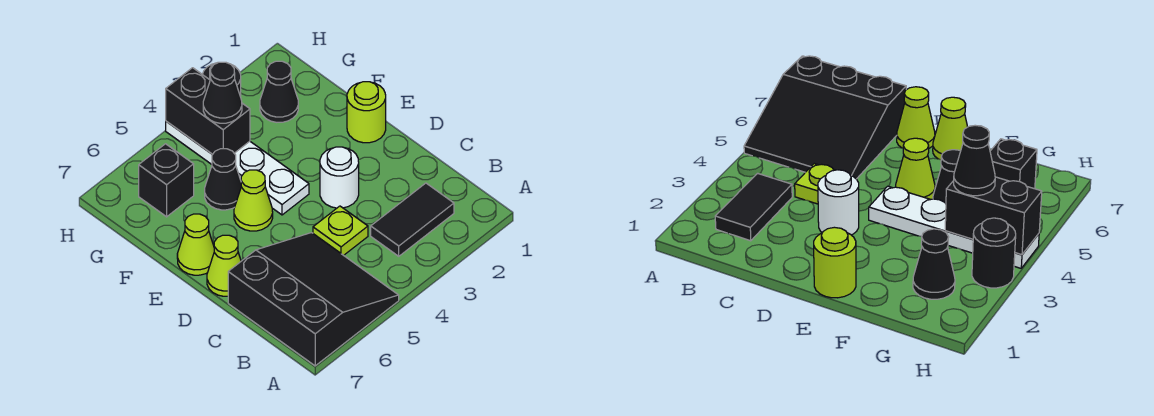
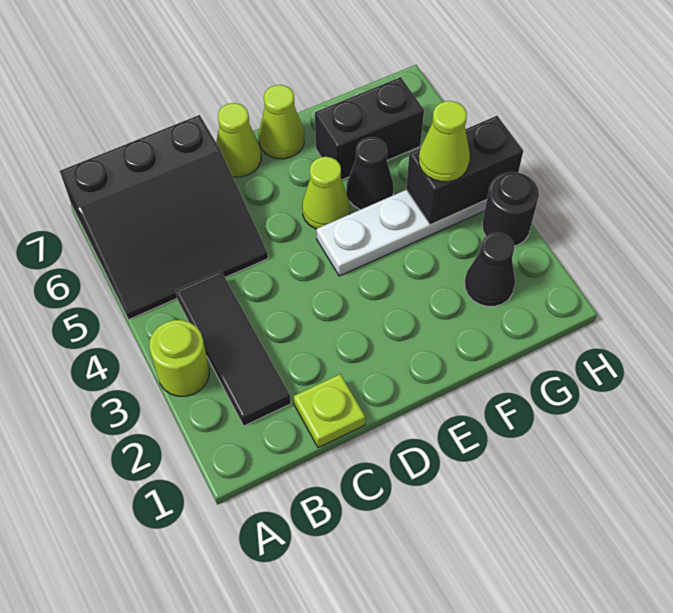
black 1x2 tile [371,183,454,256] -> black 1x3 tile [175,271,291,426]
lime 1x1 plate [313,206,368,255] -> lime 1x1 plate moved to [294,374,365,448]
white 1x1 round brick [320,147,359,208] -> none
lime 1x1 round brick [347,82,386,143] -> lime 1x1 round brick moved to [149,320,209,396]
black 1x1 cone [203,62,242,123] -> lime 1x1 cone [419,101,470,182]
black 1x1 brick [139,144,194,217] -> black 1x2 brick [315,77,424,180]

